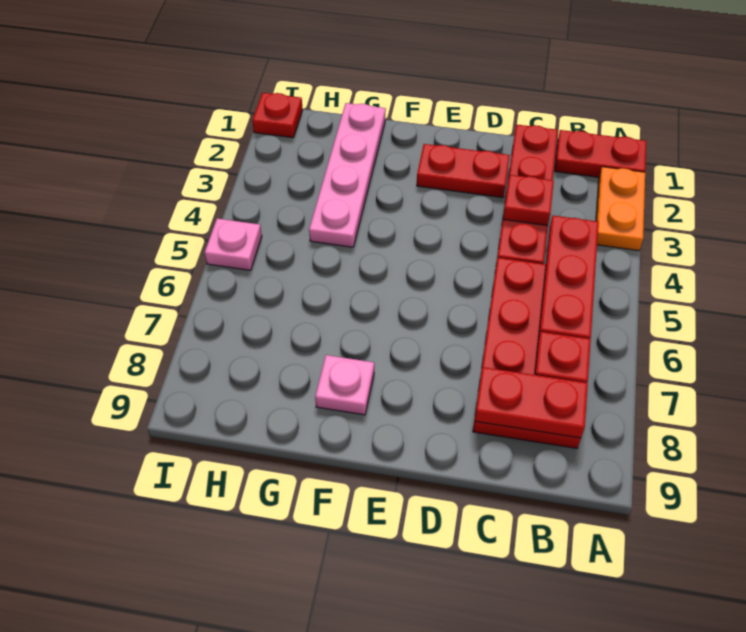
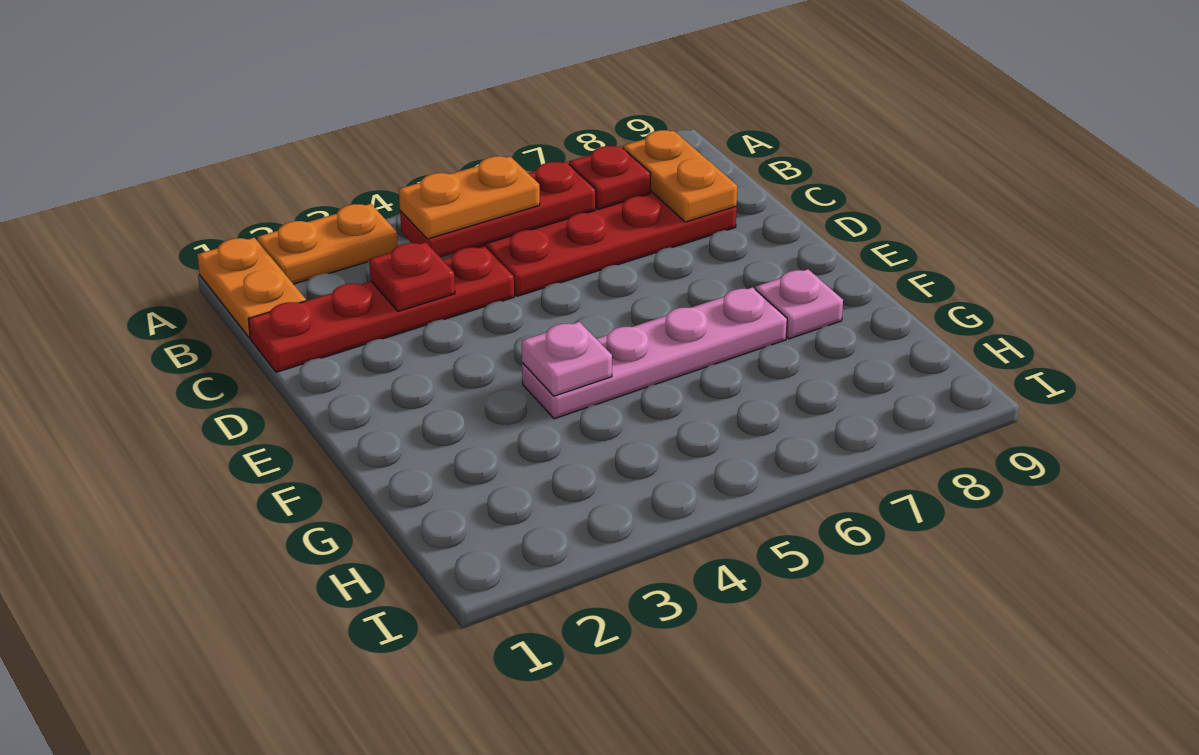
red 1x2 plate [554,130,646,177] -> orange 1x2 plate [197,238,306,338]
none -> orange 1x2 plate [399,156,540,239]
red 1x2 plate [475,367,588,438] -> orange 1x2 plate [623,130,737,222]
red 1x2 plate [417,144,510,198] -> none
pink 1x4 plate [309,103,386,247] -> pink 1x4 plate moved to [522,287,787,419]
red 1x1 plate [252,93,303,138] -> none
pink 1x1 plate [205,218,262,270] -> pink 1x1 plate moved to [522,322,612,396]

